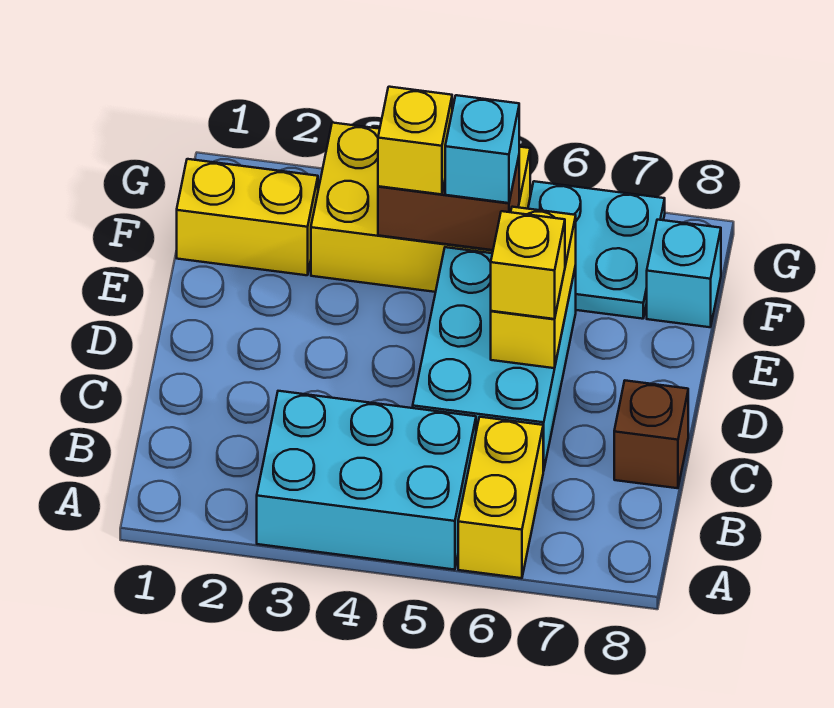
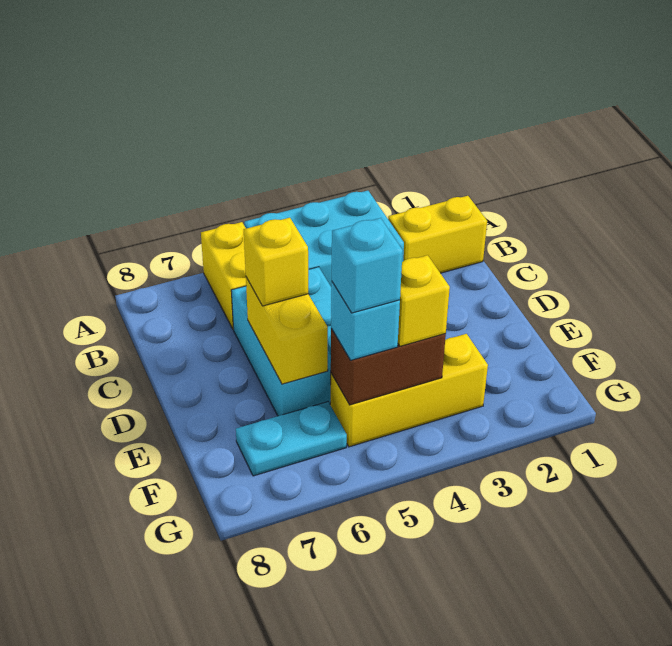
brown 1x1 brick [614,381,688,488] -> none
yellow 1x2 brick [177,159,318,275] -> yellow 1x2 brick moved to [388,196,487,273]
yellow 2x3 brick [311,123,530,292] -> yellow 1x3 brick [330,334,488,447]
cyan 2x2 plate [528,181,665,319] -> cyan 1x2 plate [236,402,347,476]
cyan 1x1 brick [647,220,721,327] -> cyan 1x1 brick moved to [332,218,403,313]

